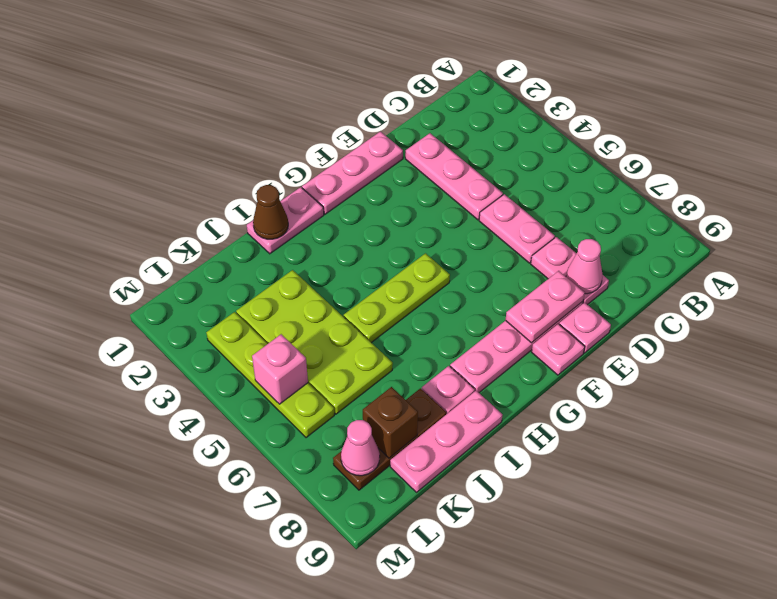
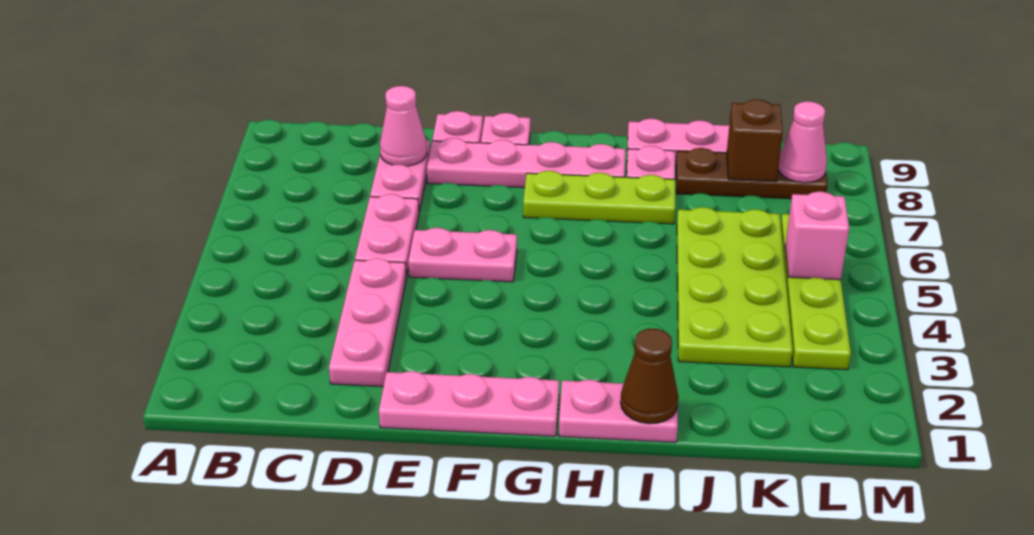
pink 1x2 plate [506,271,585,343] -> pink 1x2 plate moved to [408,228,517,282]
lime 1x3 plate [344,253,450,343] -> lime 1x3 plate moved to [523,171,675,224]

